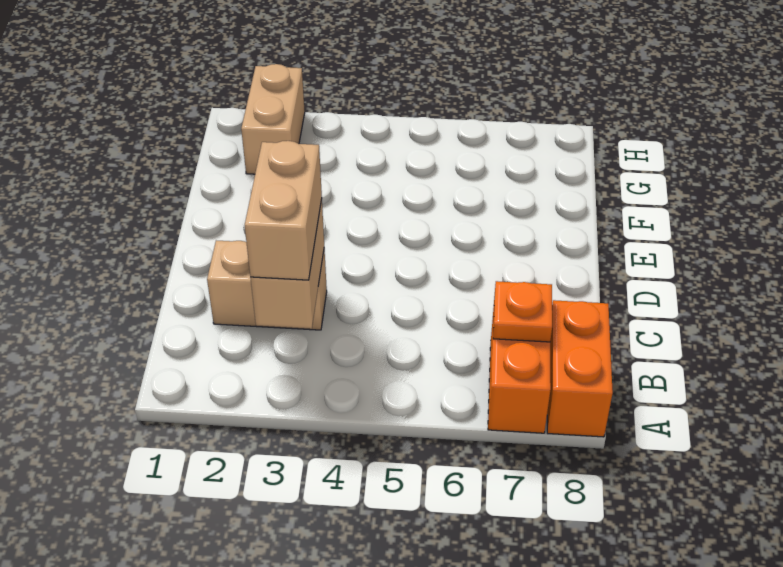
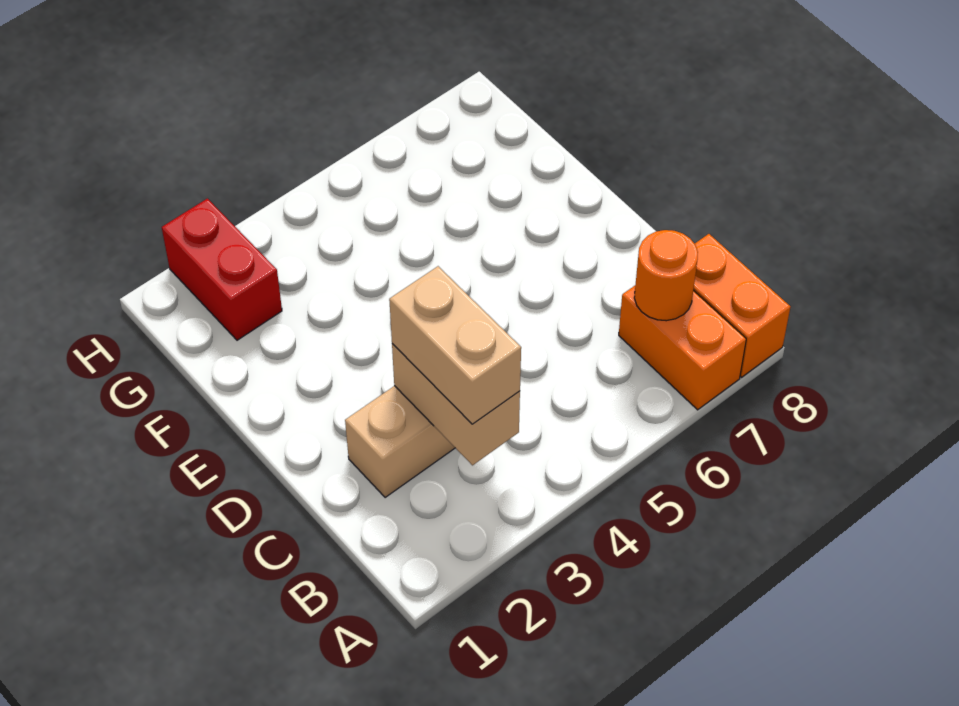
orange 1x1 plate [493,281,552,342] -> orange 1x1 round brick [634,230,698,321]
tan 1x2 brick [241,64,305,174] -> red 1x2 brick [162,199,282,340]

